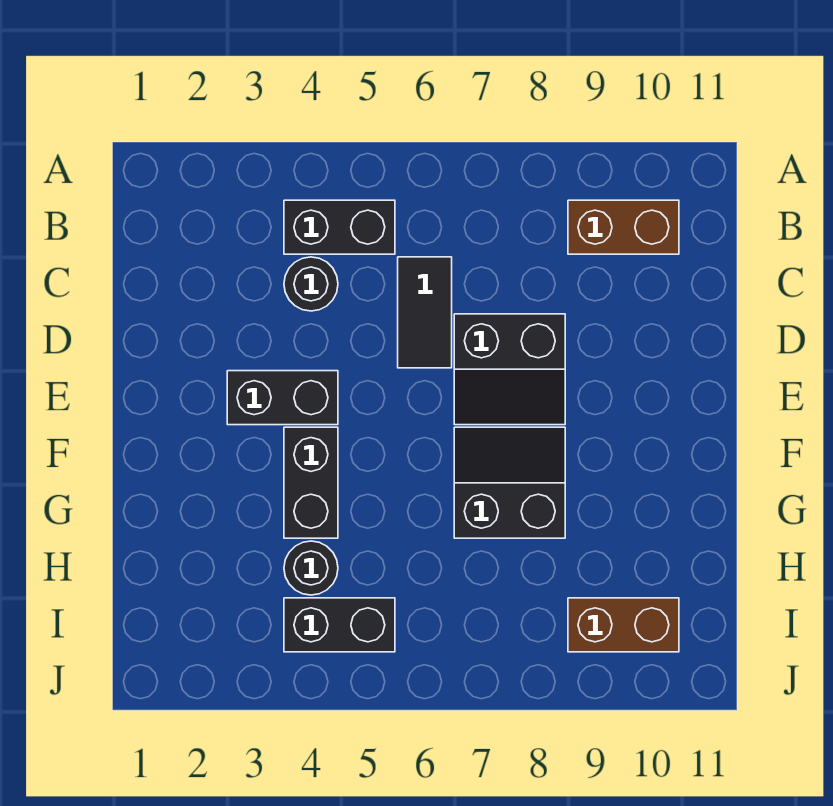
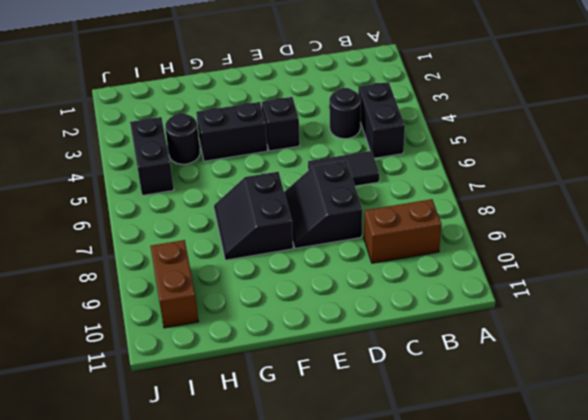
brown 1x2 brick [568,200,679,254] -> brown 1x2 brick turned to [364,199,442,263]
black 1x2 brick [227,371,338,425] -> black 1x1 brick [262,97,300,151]
black 2x2 slope [454,427,565,538] -> black 2x2 slope turned to [214,172,293,260]

